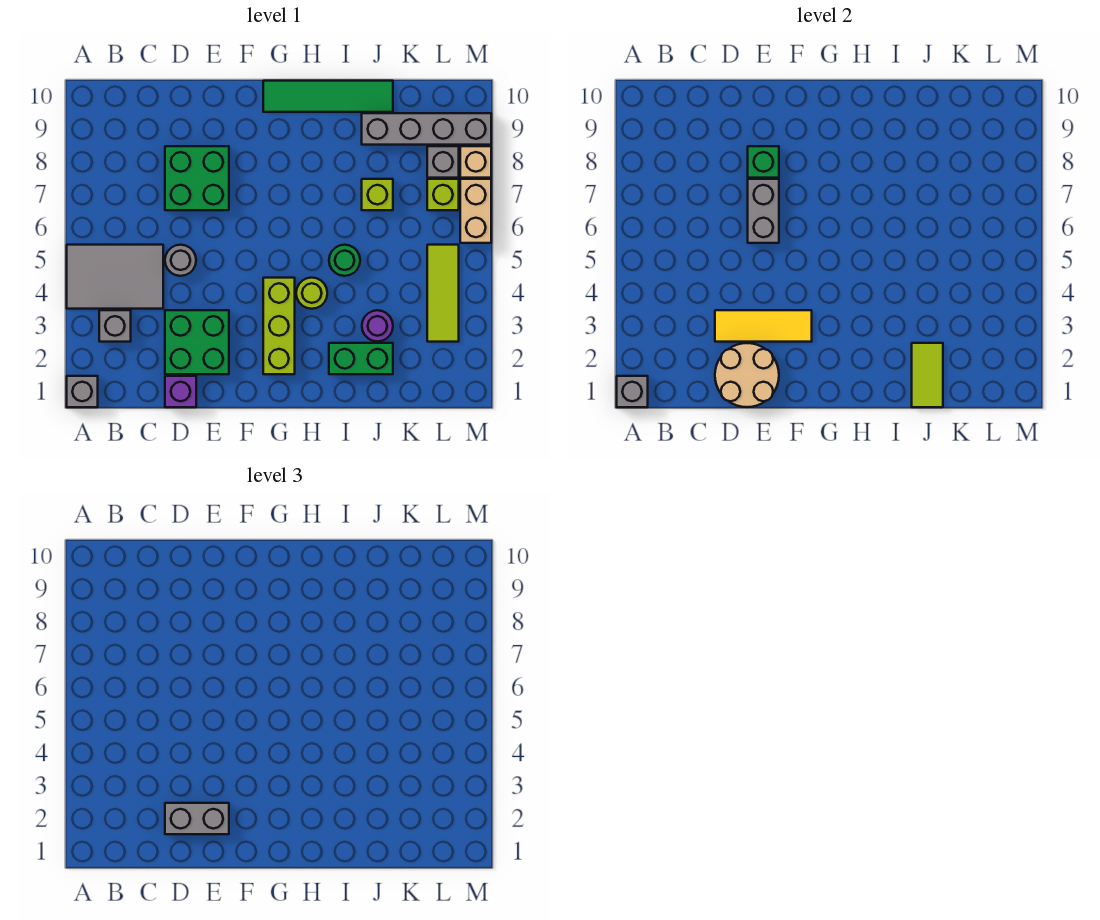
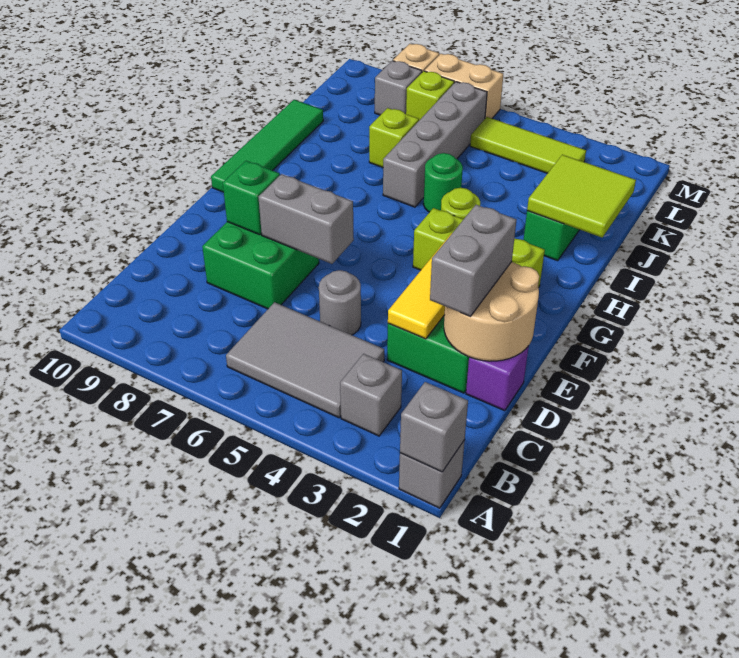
grey 2x3 tile [67,245,163,309] -> grey 2x3 tile turned to [226,302,384,418]
lime 1x2 tile [912,343,943,407] -> lime 2x2 tile [527,155,636,237]
purple 1x1 round brick [362,310,393,342] -> none
grey 1x4 brick [362,113,491,145] -> grey 1x4 brick moved to [383,82,487,207]

